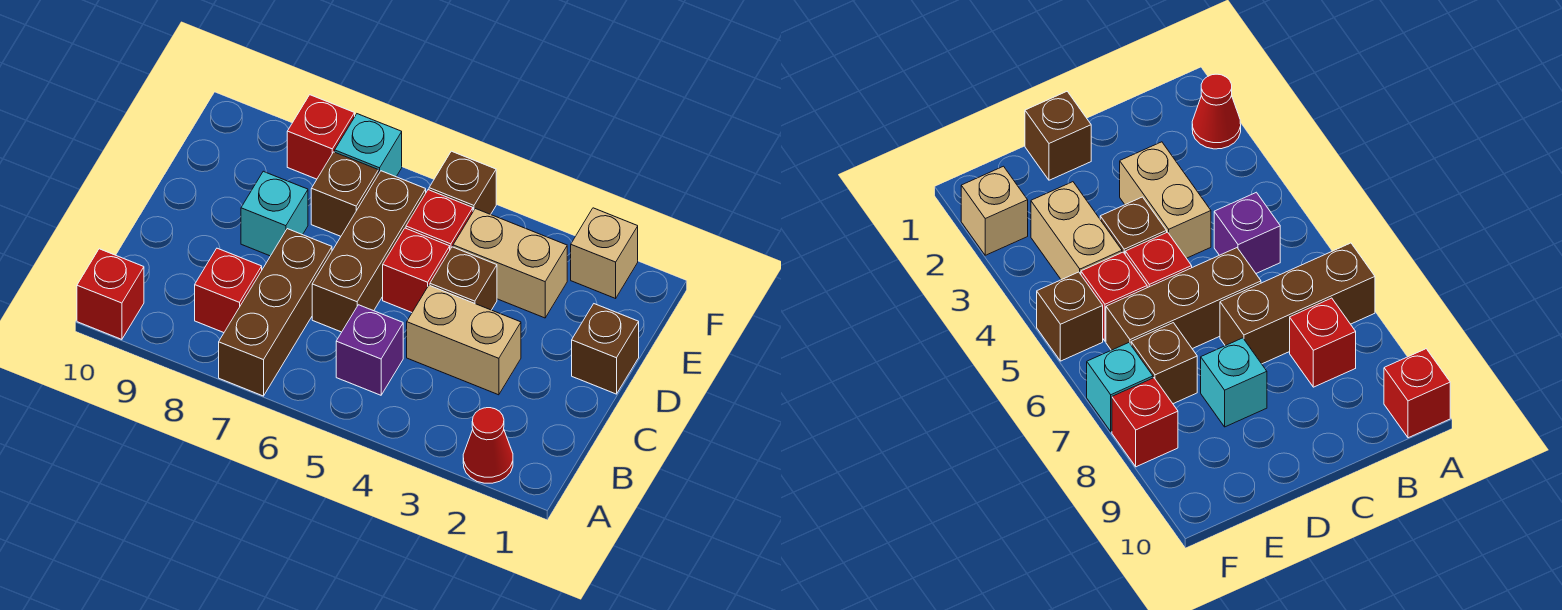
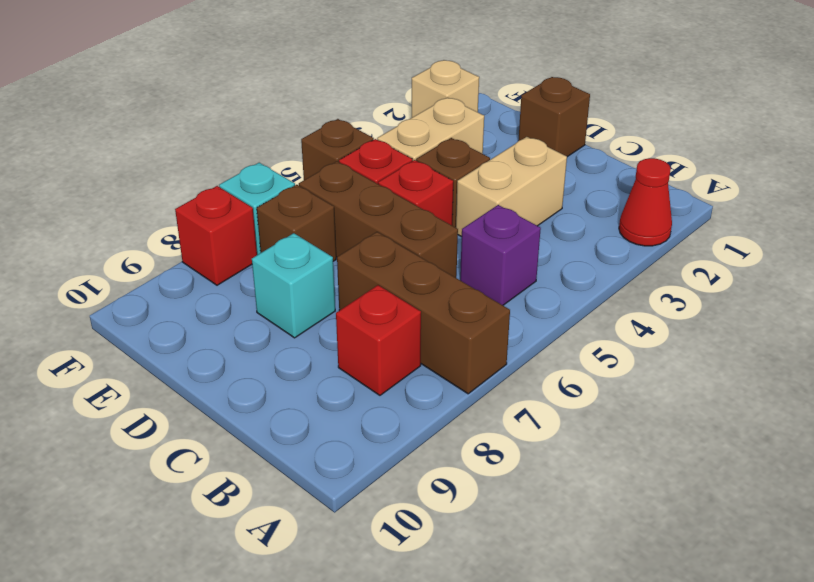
red 1x1 brick [77,249,144,339] -> none

